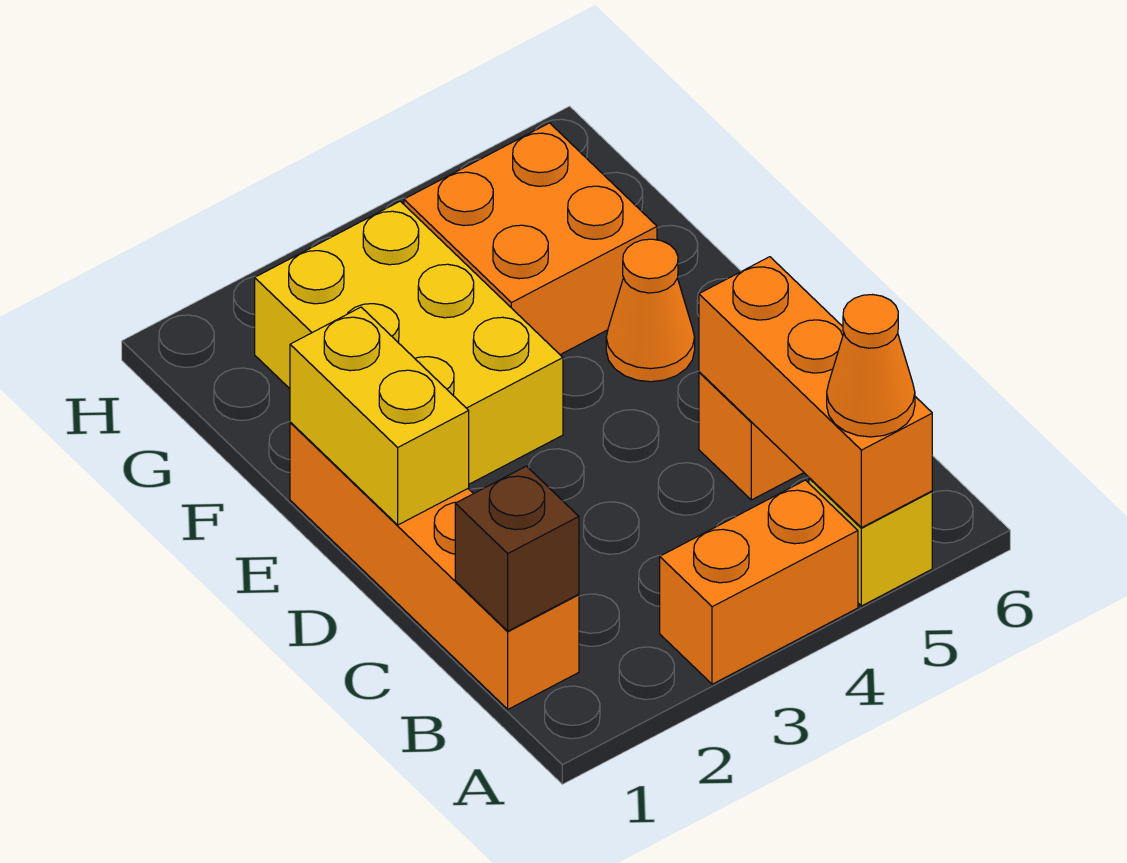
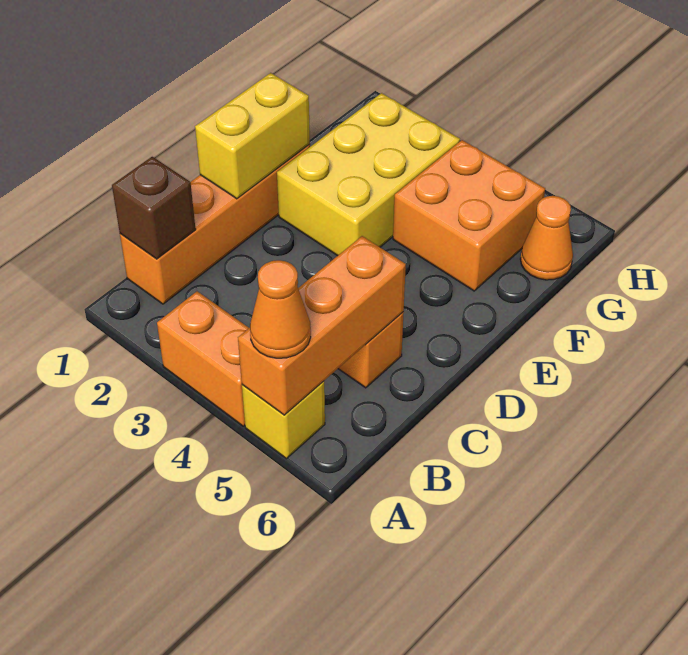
orange 1x1 cone [606,239,695,382] -> orange 1x1 cone moved to [520,196,573,280]

